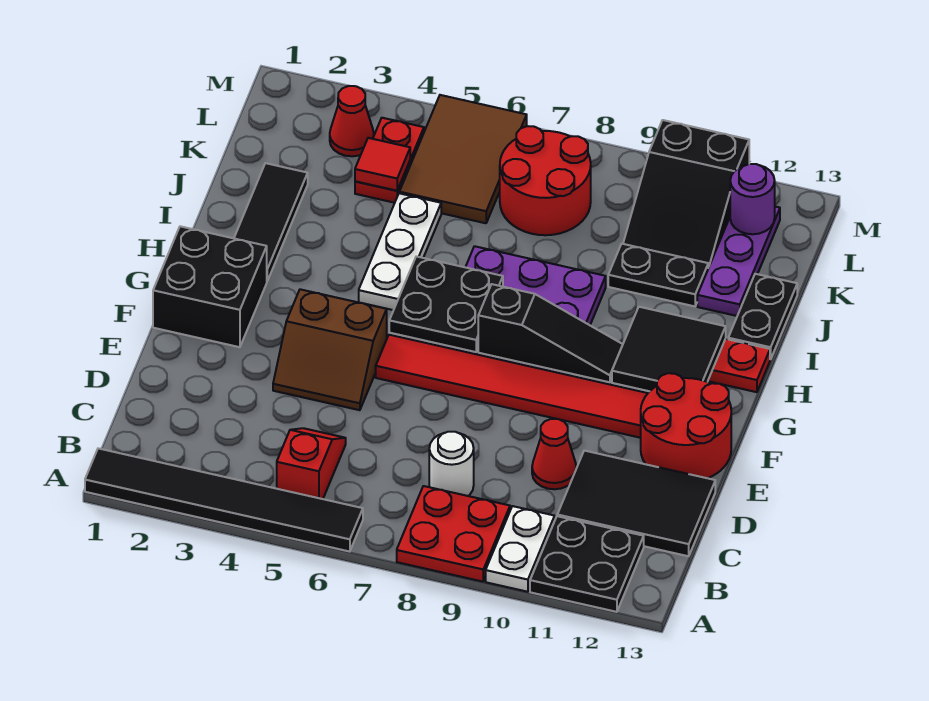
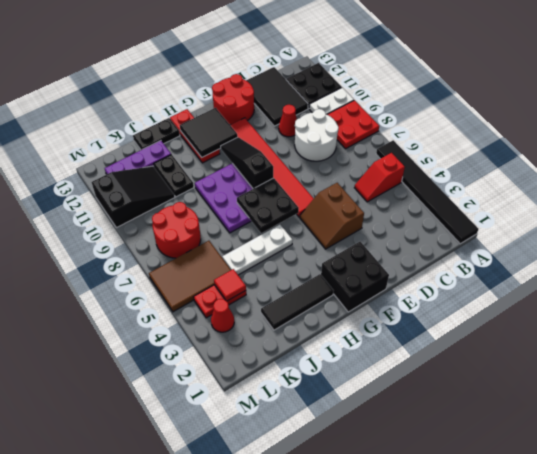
white 1x1 round brick [429,432,474,496] -> white 2x2 round brick [295,109,339,161]
brown 2x2 slope [273,289,387,410] -> brown 2x2 slope turned to [300,183,364,249]
purple 1x1 round brick [730,164,775,234] -> none

